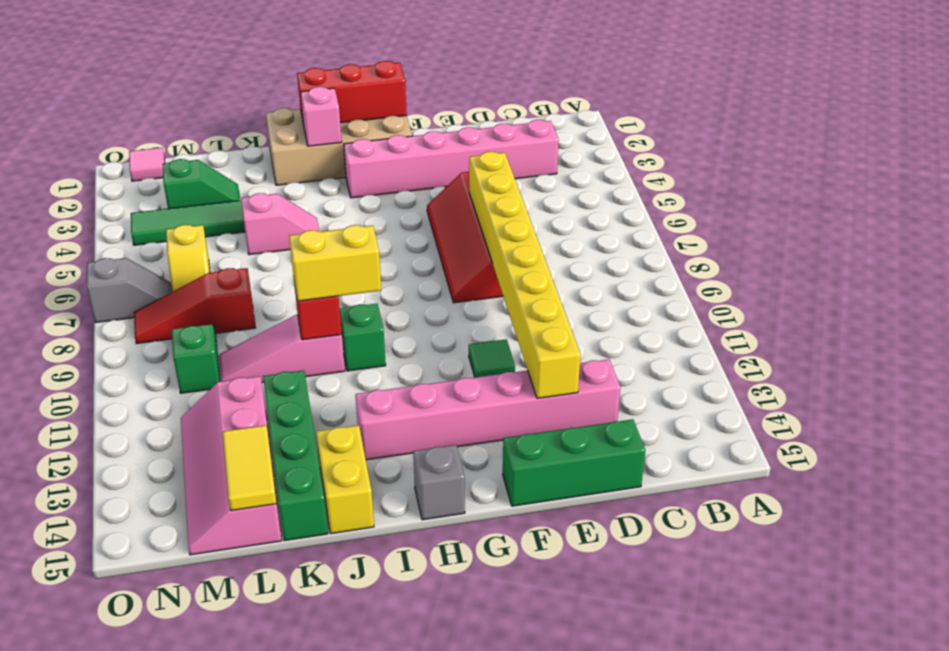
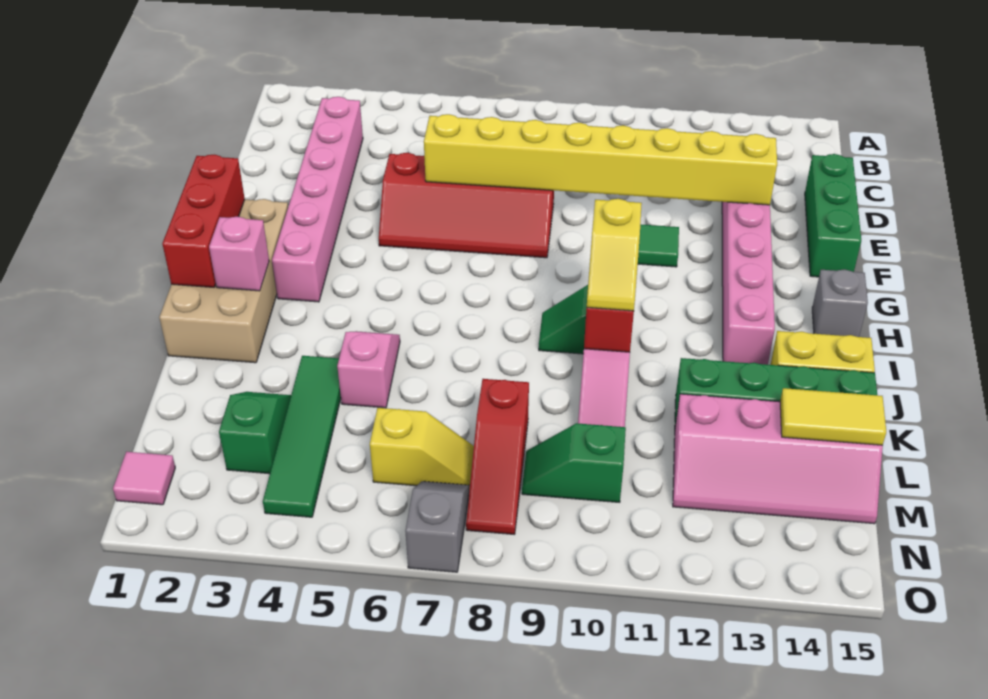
yellow 1x2 brick [289,225,381,301] -> yellow 1x2 slope [587,199,642,311]

